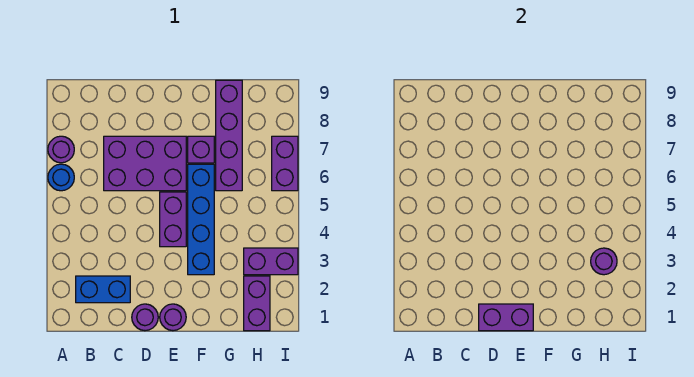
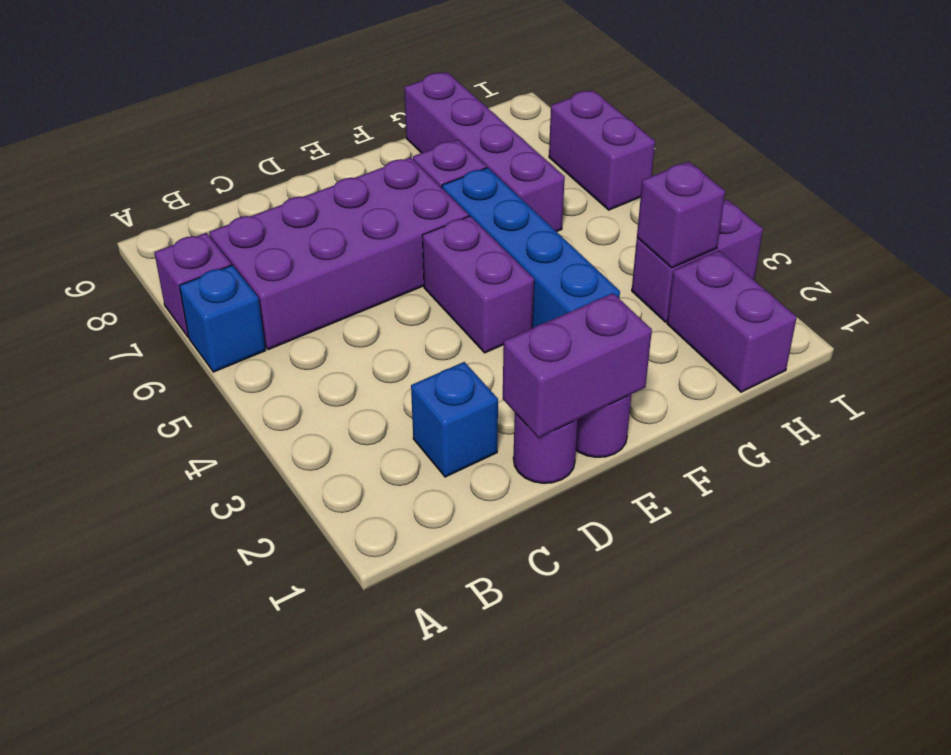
blue 1x1 round brick [48,164,74,191] -> blue 1x1 brick [179,265,266,372]
purple 1x1 round brick [48,136,74,163] -> purple 1x1 brick [154,233,231,337]
blue 1x2 brick [76,276,130,303] -> blue 1x1 brick [411,362,498,477]
purple 2x3 brick [104,136,186,191] -> purple 2x4 brick [209,157,469,350]
purple 1x1 round brick [591,248,617,275] -> purple 1x1 brick [637,162,725,268]

